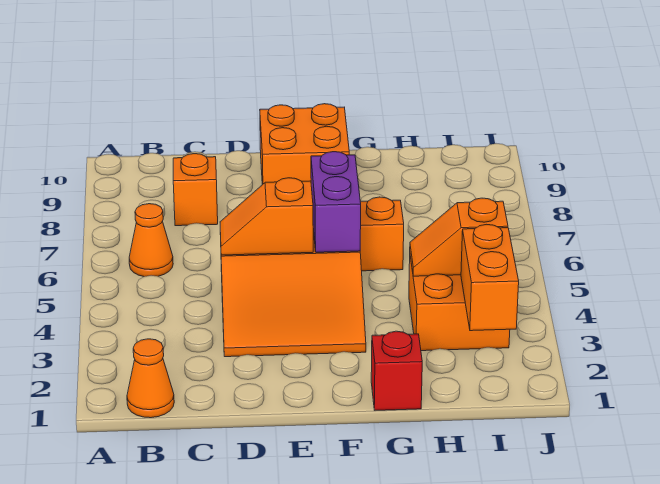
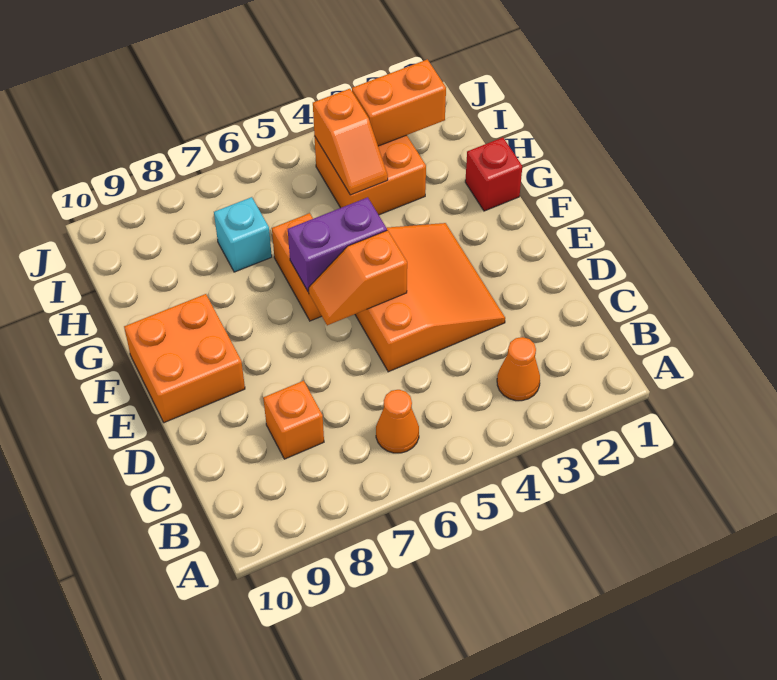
orange 1x1 cone [127,339,174,418] -> orange 1x1 cone moved to [497,337,540,401]
orange 1x2 slope [220,178,313,255] -> orange 1x2 slope turned to [308,230,407,325]
none -> cyan 1x1 brick [214,197,272,272]

